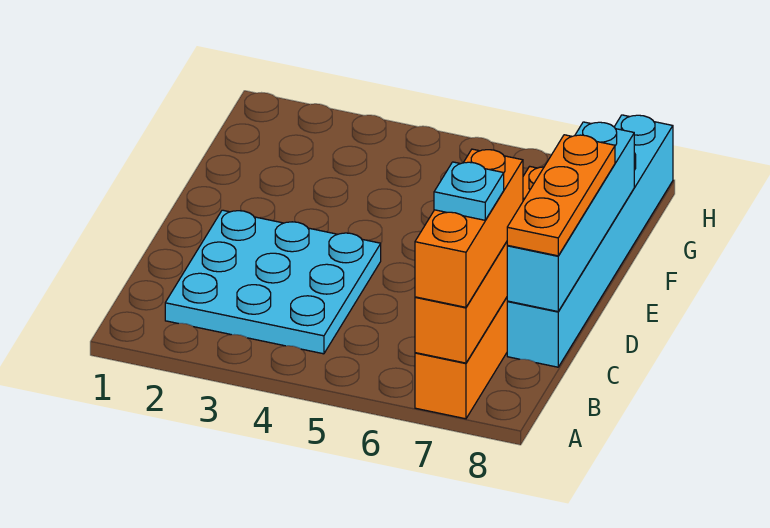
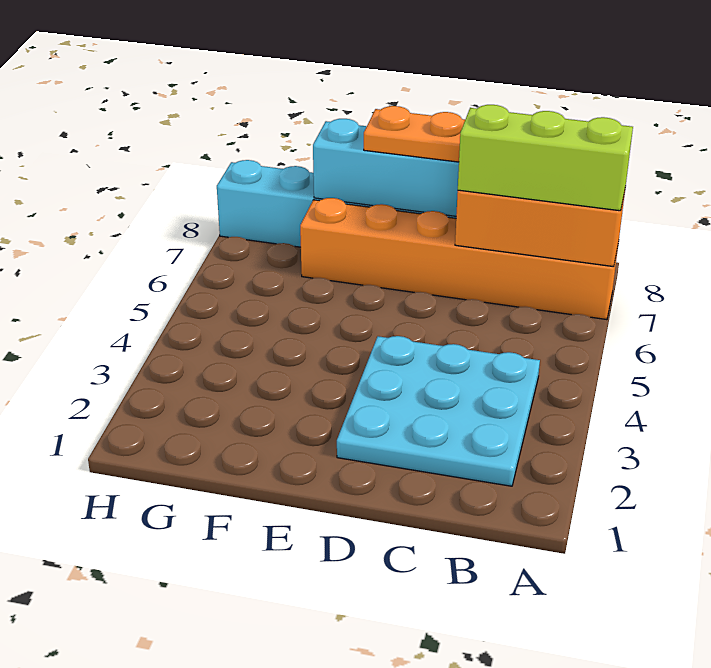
orange 1x3 brick [415,149,523,307] -> lime 1x3 brick [458,105,633,211]
cyan 1x1 plate [434,162,504,220] -> none

